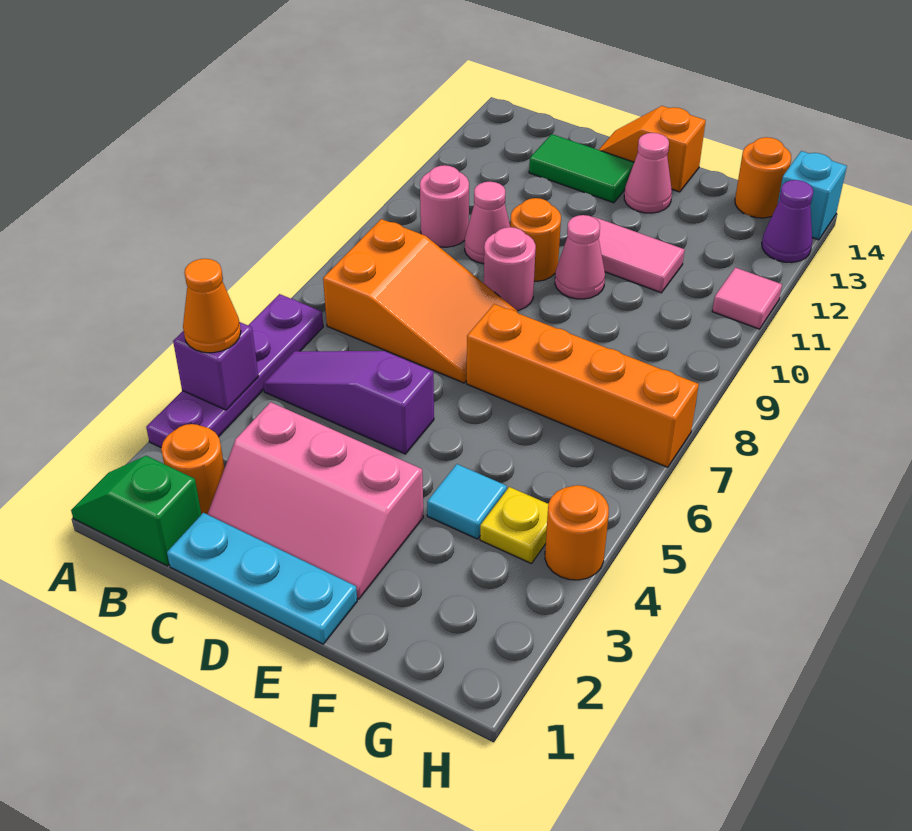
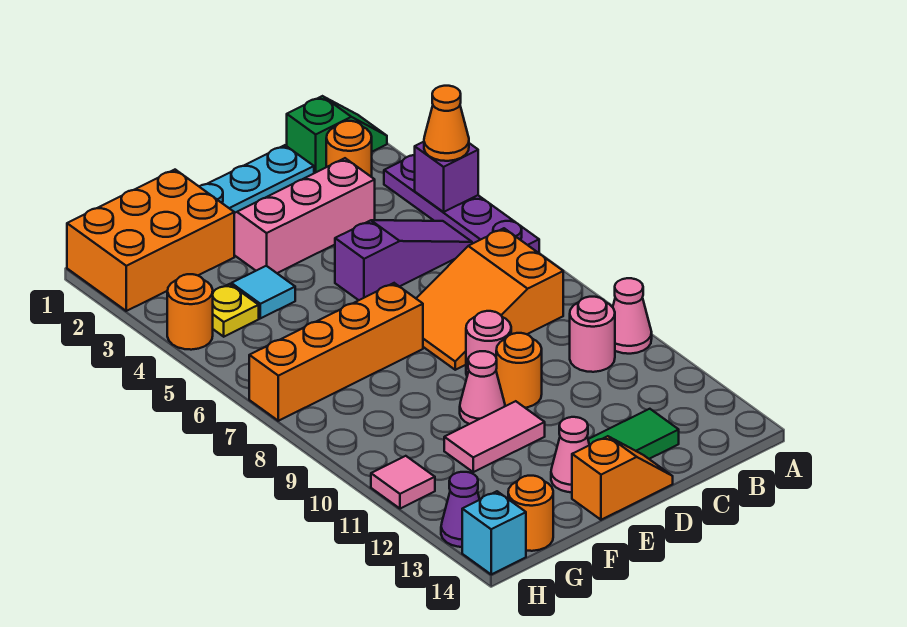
pink 1x1 cone [465,182,510,264] -> pink 1x1 cone moved to [613,278,652,354]
none -> orange 2x3 brick [67,170,234,311]

